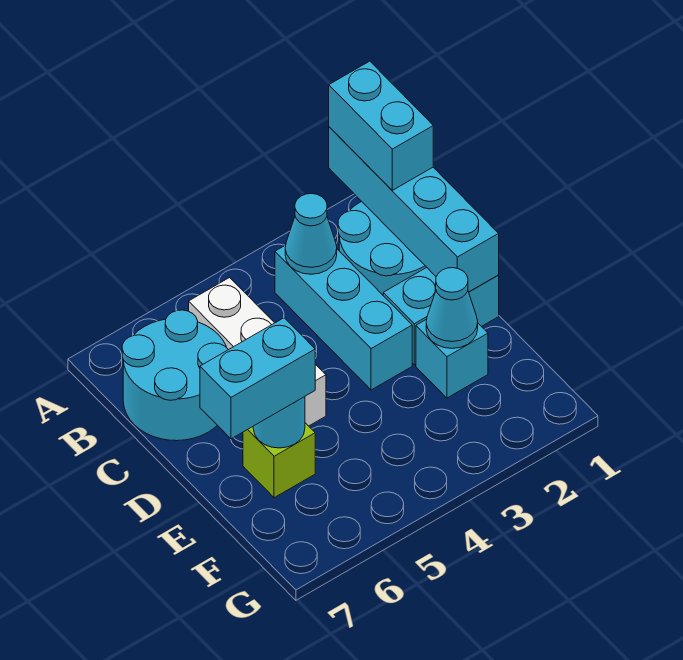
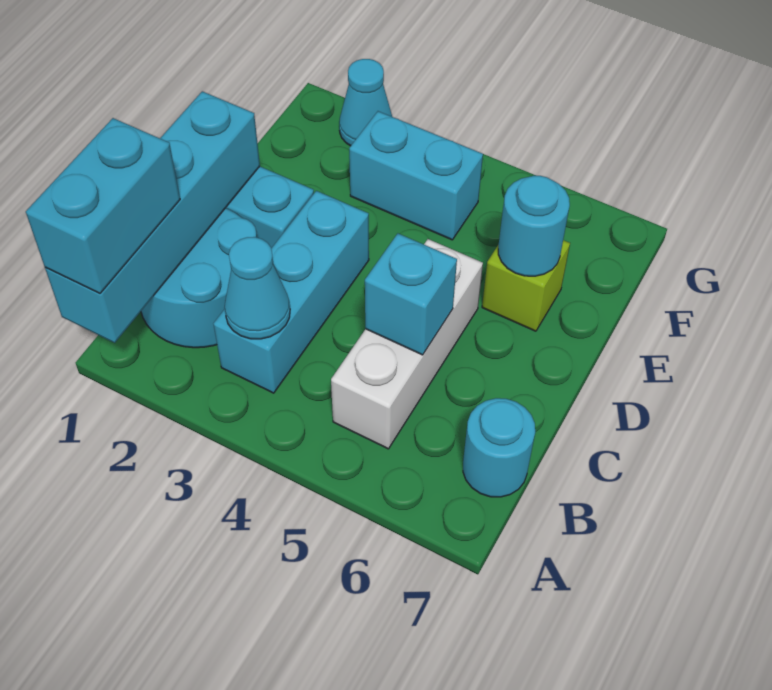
cyan 2x2 round brick [122,310,228,441] -> cyan 1x1 round brick [463,398,535,497]
cyan 1x1 brick [416,319,488,398] -> cyan 1x1 brick moved to [365,234,457,355]
cyan 1x1 cone [426,268,478,349] -> cyan 1x1 cone moved to [339,59,392,146]
cyan 1x2 brick [200,318,315,439] -> cyan 1x2 brick moved to [349,111,483,240]

